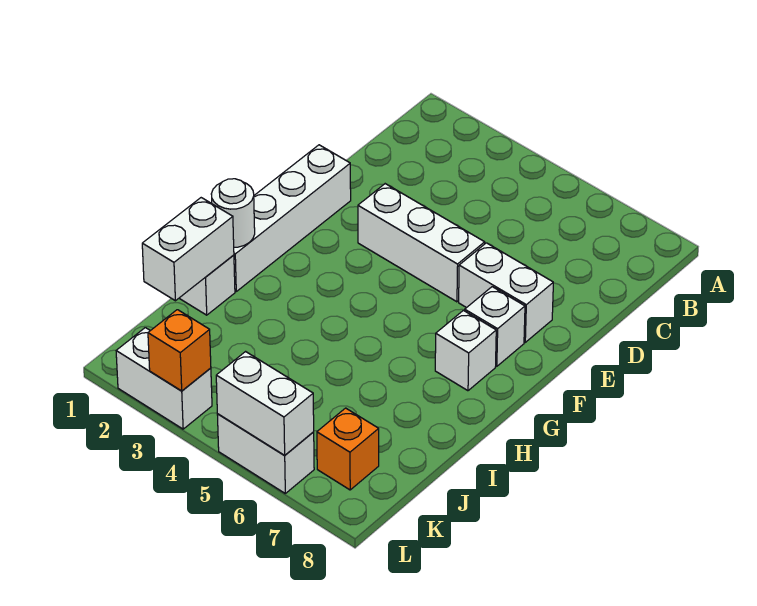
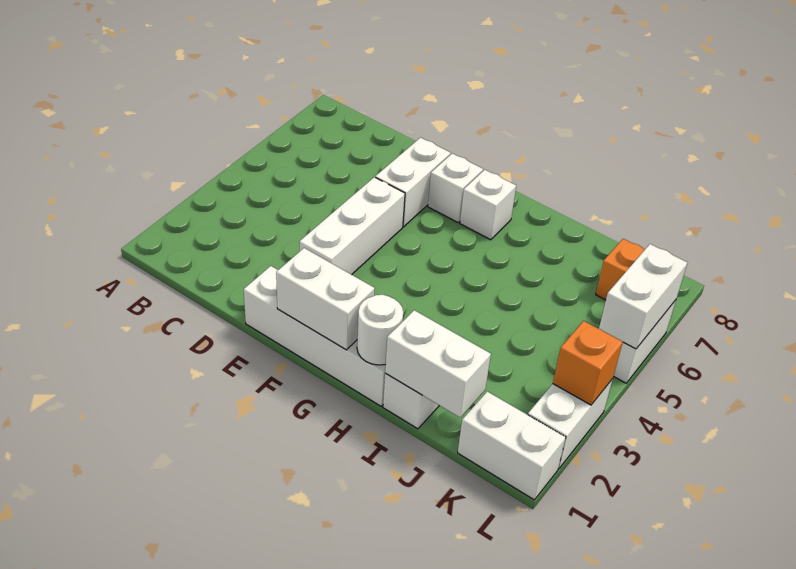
none -> white 1x2 brick [276,248,375,350]
none -> white 1x2 brick [458,392,566,500]

